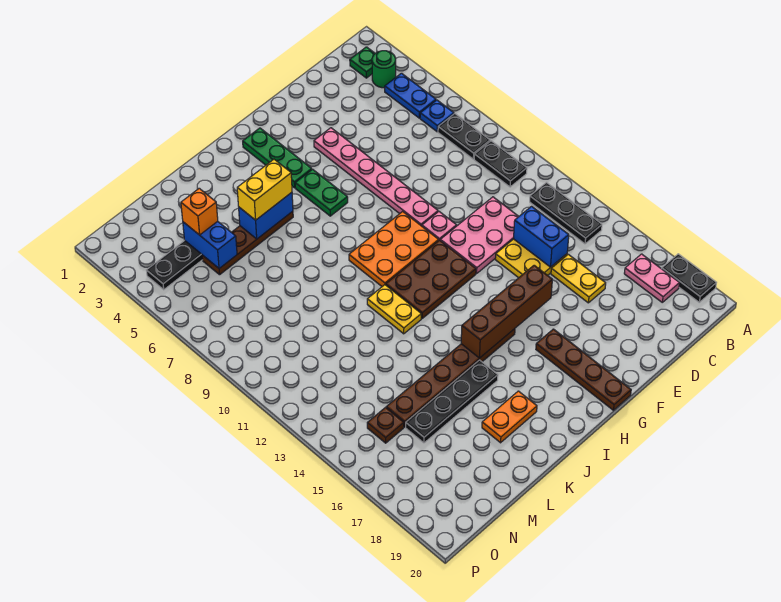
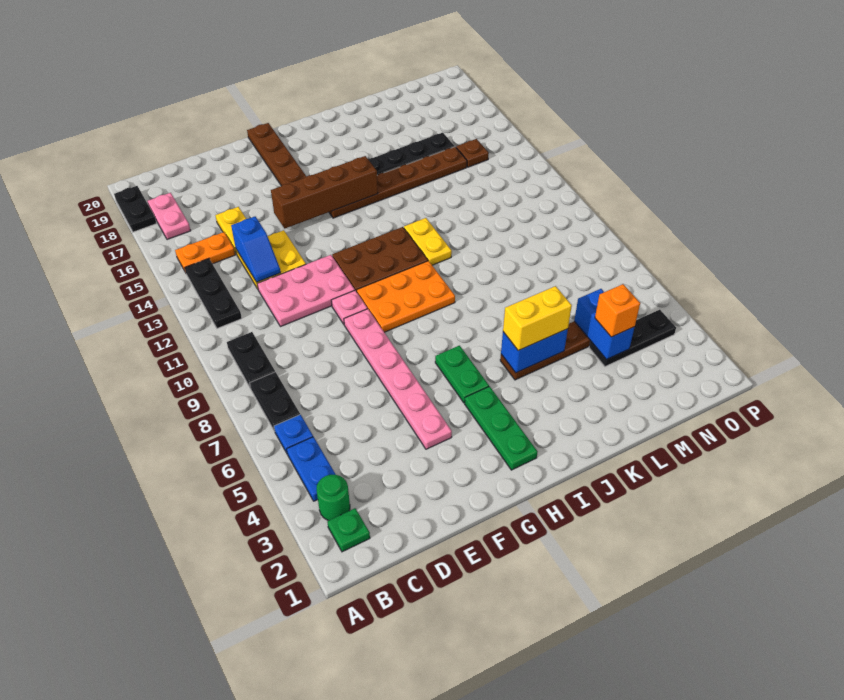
blue 1x2 brick [514,206,569,267] -> blue 1x2 slope [231,217,281,282]
orange 1x2 plate [482,391,537,443] -> orange 1x2 plate moved to [175,232,235,272]

